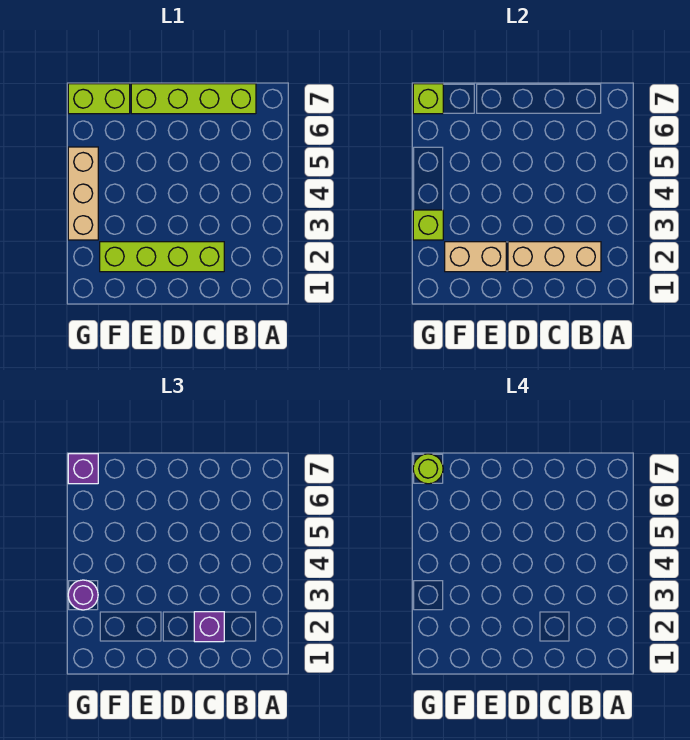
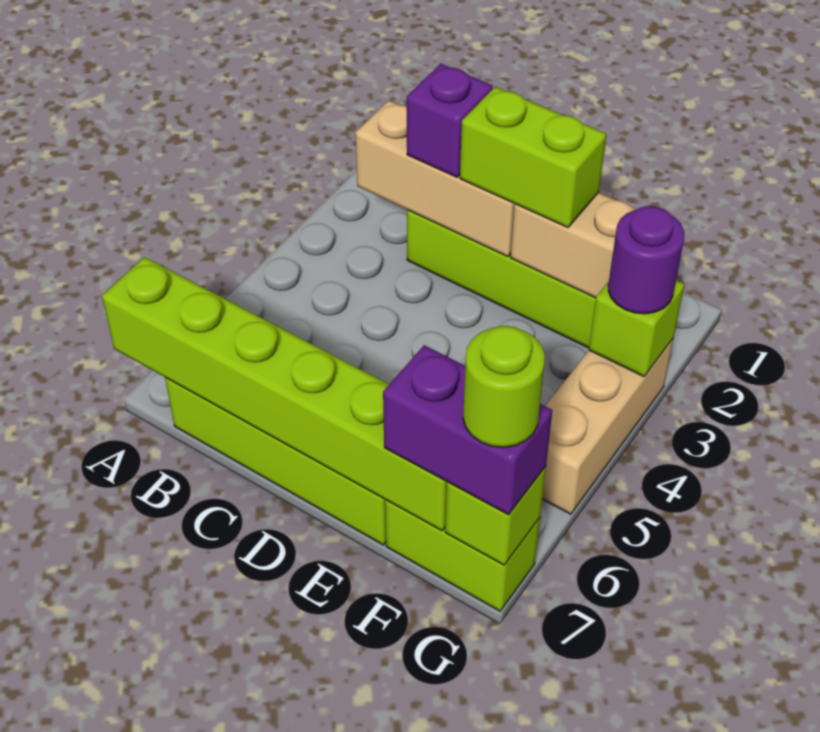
none -> lime 1x6 brick [102,257,447,531]
none -> lime 1x2 brick [460,87,606,228]
purple 1x1 brick [68,454,98,484] -> purple 1x2 brick [383,345,552,515]

